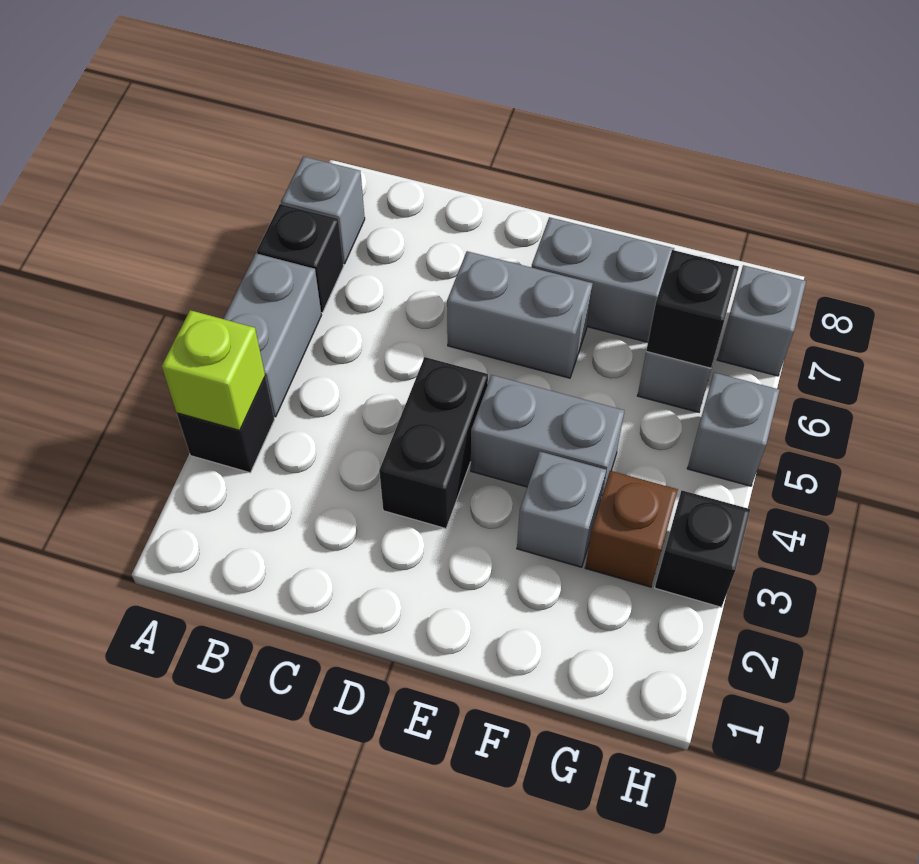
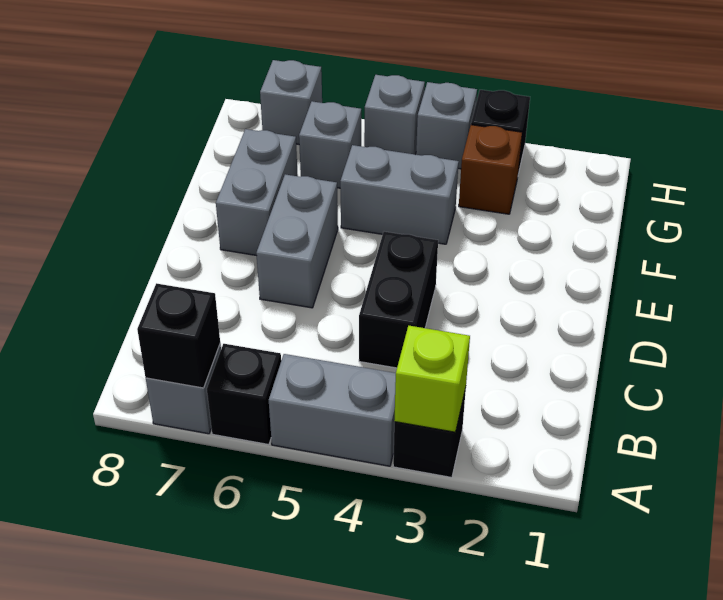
black 1x2 brick [379,357,488,529] -> black 1x2 brick turned to [359,232,438,368]
grey 1x2 brick [471,375,624,494] -> grey 1x2 brick turned to [340,145,459,244]
grey 1x1 brick [517,452,606,567] -> grey 1x1 brick moved to [416,82,477,169]
black 1x1 brick [646,250,739,368] -> black 1x1 brick moved to [137,283,220,388]

